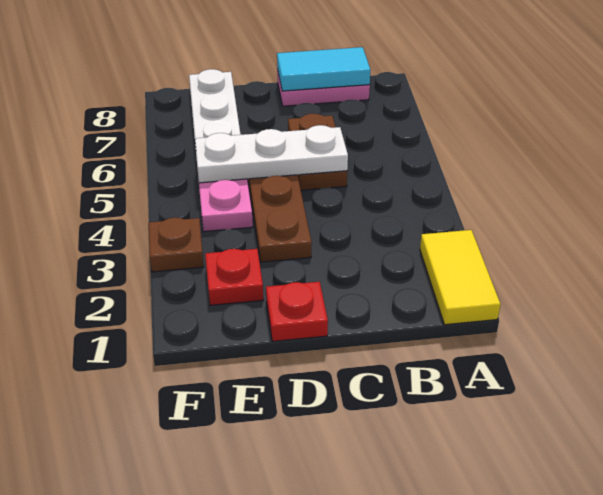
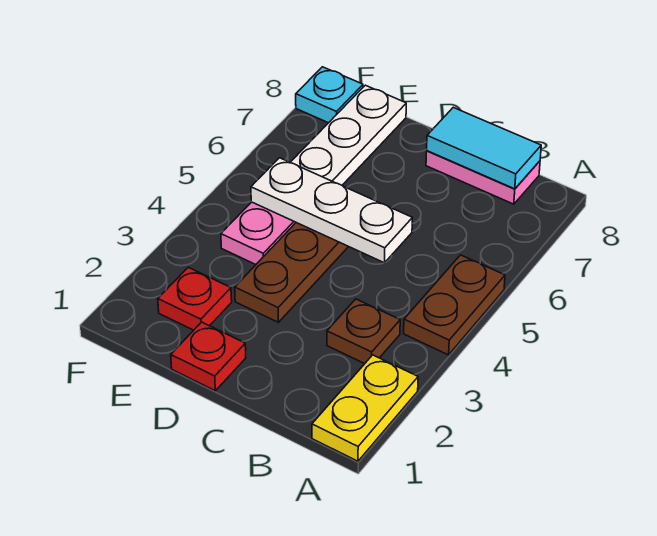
yellow 1x2 tile [420,230,501,325] -> yellow 1x2 plate [312,355,418,461]
brown 1x2 plate [288,114,347,190] -> brown 1x2 plate moved to [404,255,505,355]
brown 1x1 plate [149,218,204,272] -> brown 1x1 plate moved to [327,299,400,364]
none -> cyan 1x1 plate [296,67,363,123]

